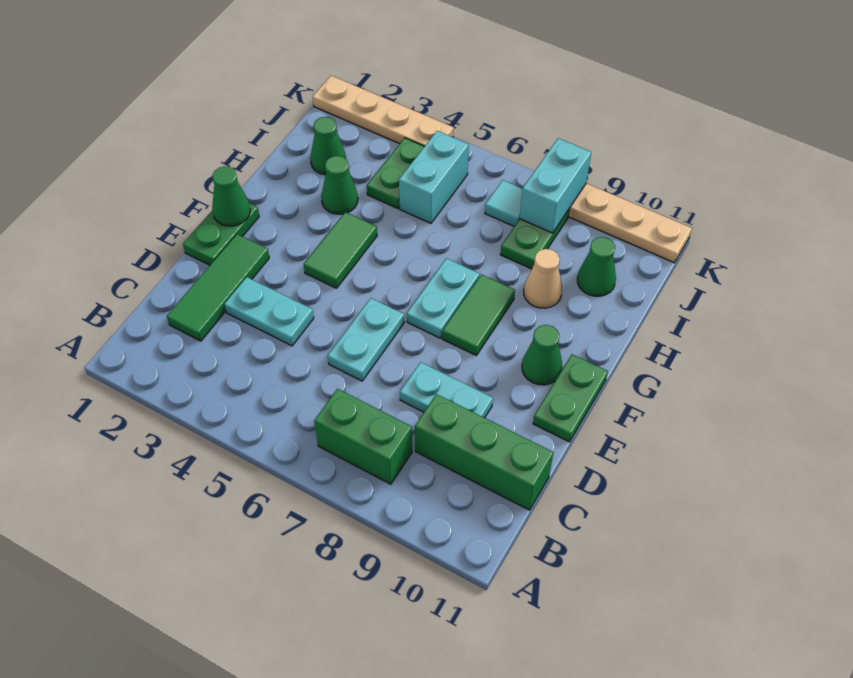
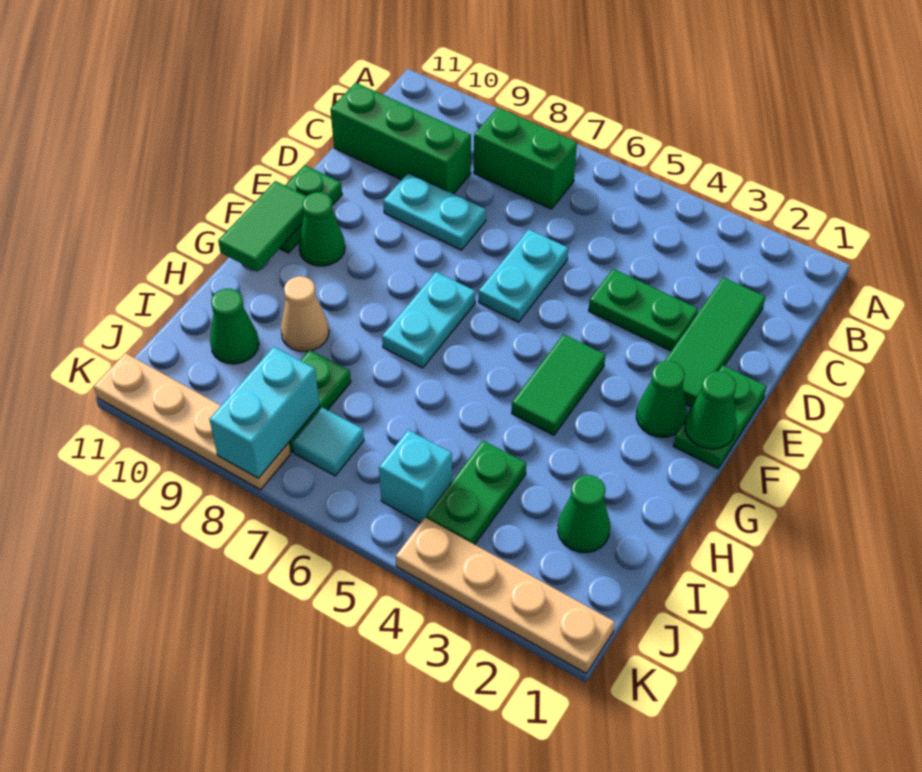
cyan 1x2 plate [224,277,314,346] -> green 1x2 plate [589,269,698,351]
green 1x2 tile [442,274,515,355] -> green 1x2 tile moved to [218,181,306,272]
green 1x1 cone [321,156,358,214] -> green 1x1 cone moved to [636,361,687,437]
cyan 1x2 brick [399,131,469,223] -> cyan 1x1 brick [379,430,452,523]

